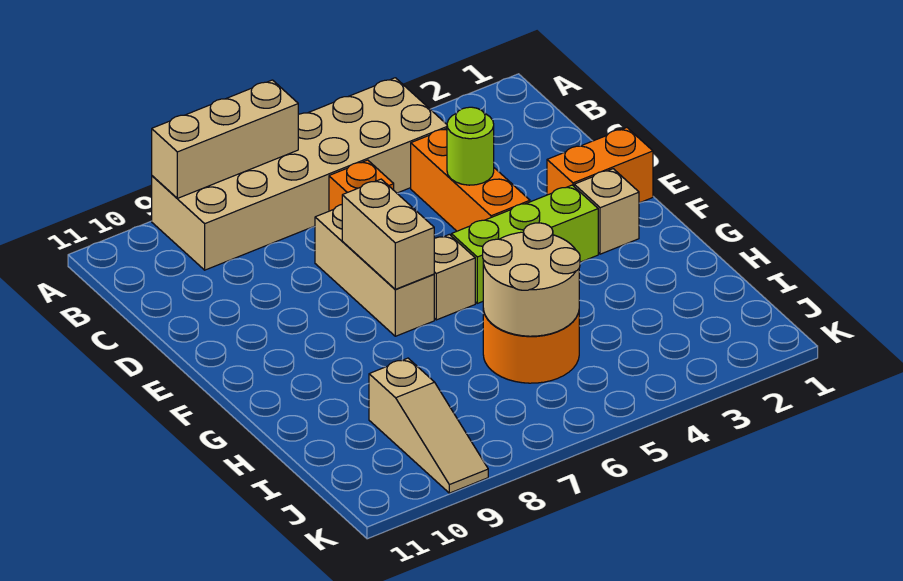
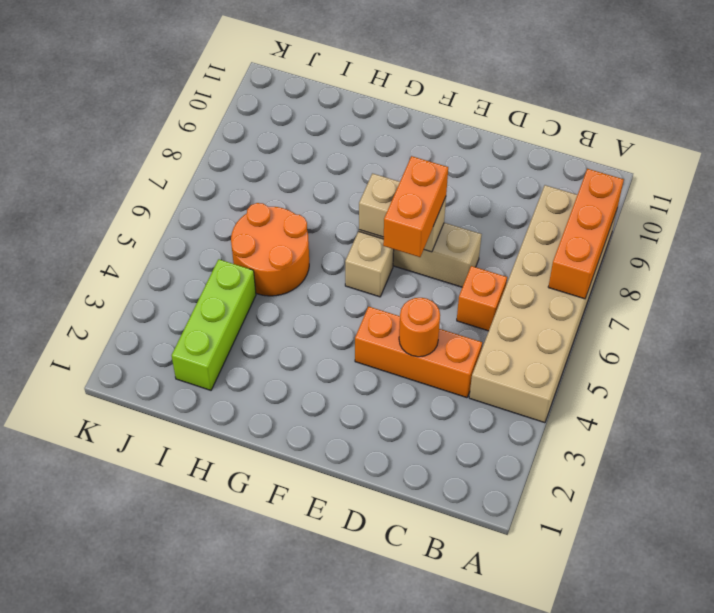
tan 1x3 brick [152,80,298,198] -> orange 1x3 brick [548,169,624,299]
lime 1x1 round brick [447,107,494,185] -> orange 1x1 round brick [399,298,440,357]
orange 1x2 brick [547,128,653,203] -> orange 1x2 brick moved to [383,156,448,257]
tan 1x1 brick [574,169,639,254] -> none
lime 1x3 brick [451,185,598,303] -> lime 1x3 brick moved to [172,259,256,390]
tan 2x2 round brick [483,223,580,336] -> none
tan 1x3 slope [369,358,488,493] -> none

